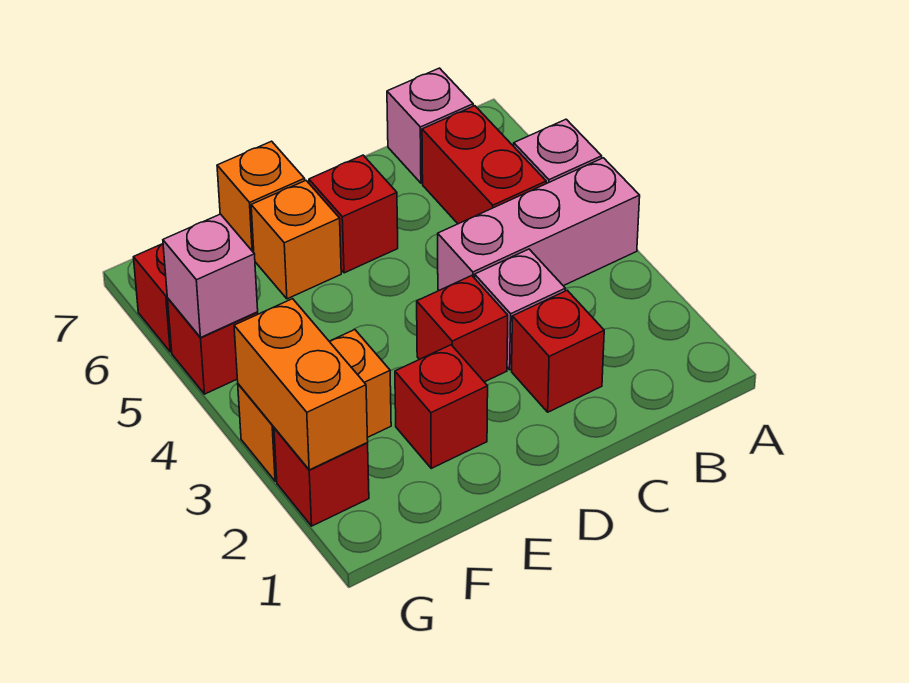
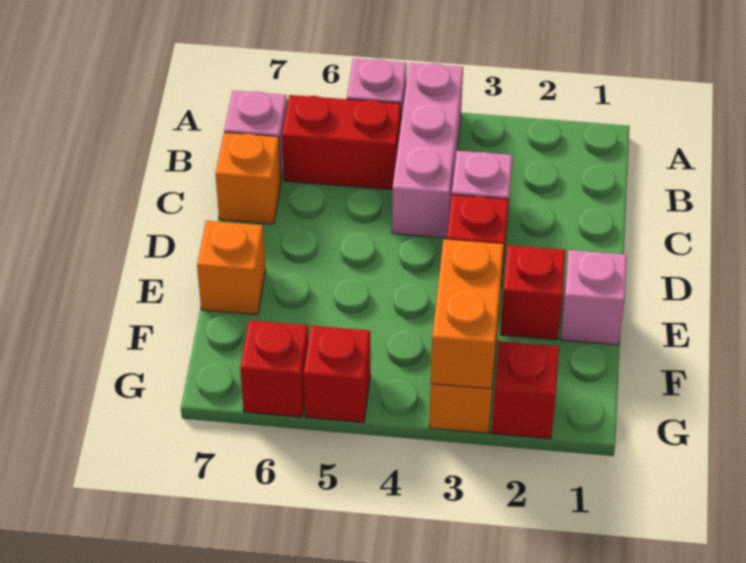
red 1x1 brick [512,290,604,412] -> none
red 1x1 brick [309,155,398,273] -> none
orange 1x1 brick [251,181,341,299] -> orange 1x1 brick moved to [215,132,281,224]
orange 1x2 brick [234,299,368,470] -> orange 1x2 brick turned to [431,239,504,389]
pink 1x1 brick [163,214,258,338] -> pink 1x1 brick moved to [561,250,627,345]

